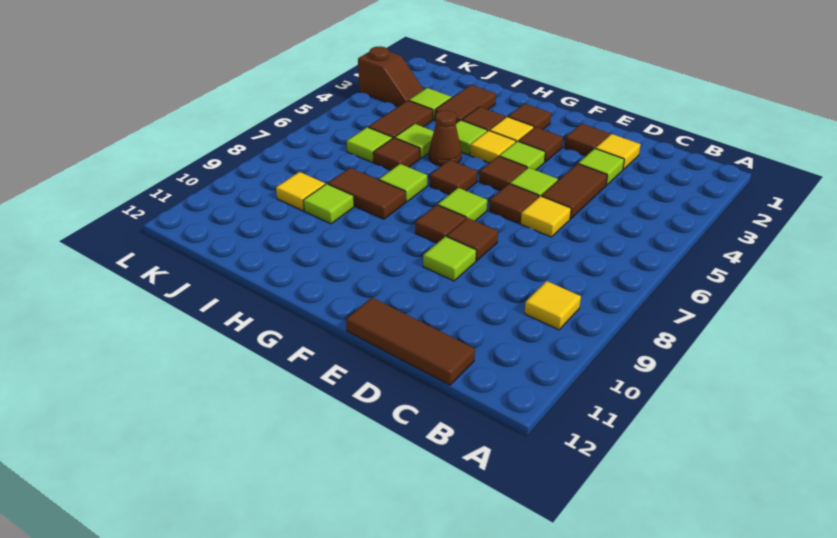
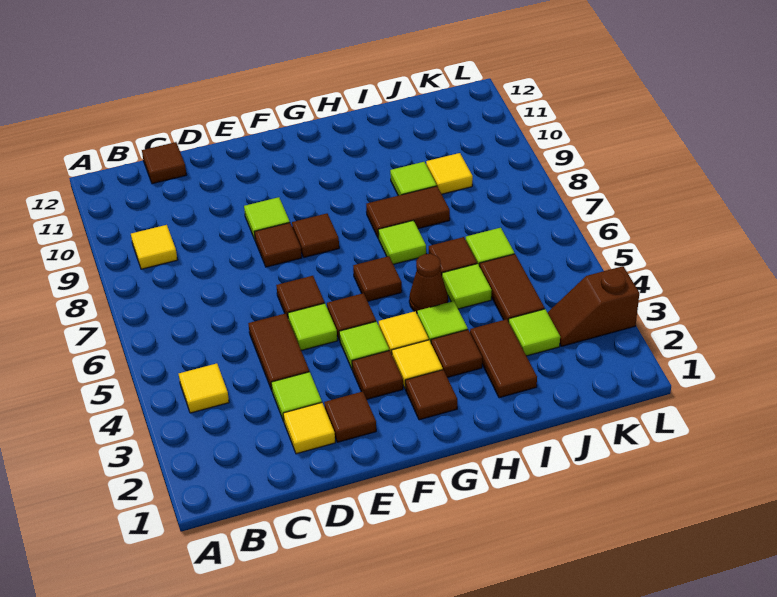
brown 1x3 tile [346,297,475,385] -> brown 1x1 tile [142,142,186,184]
yellow 1x1 tile [521,196,571,237] -> yellow 1x1 tile moved to [179,363,229,413]
lime 1x1 tile [438,188,487,221] -> none

